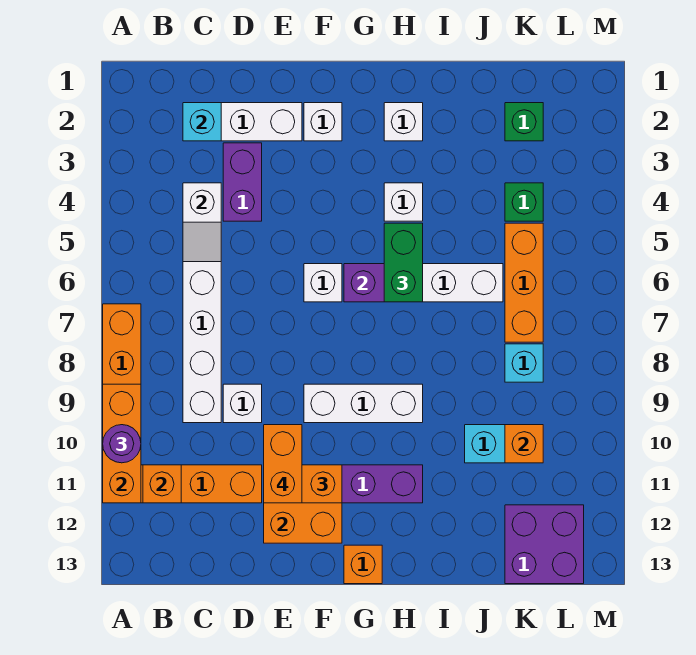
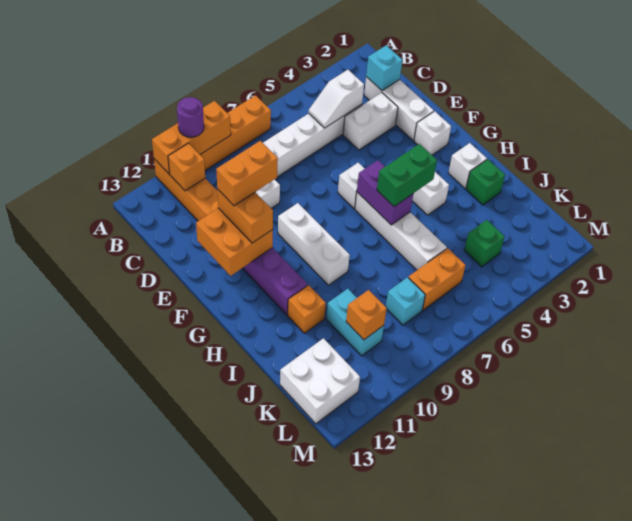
purple 1x2 brick [223,143,262,221] -> white 1x2 brick [343,93,398,150]
orange 1x1 brick [344,545,382,584] -> orange 1x1 brick moved to [288,285,326,333]
green 1x1 brick [505,103,543,141] -> green 1x1 brick moved to [466,159,505,205]
orange 1x3 brick [505,223,543,342] -> orange 1x2 brick [408,248,466,310]
purple 2x2 brick [505,505,584,584] -> white 2x2 brick [280,338,360,424]

